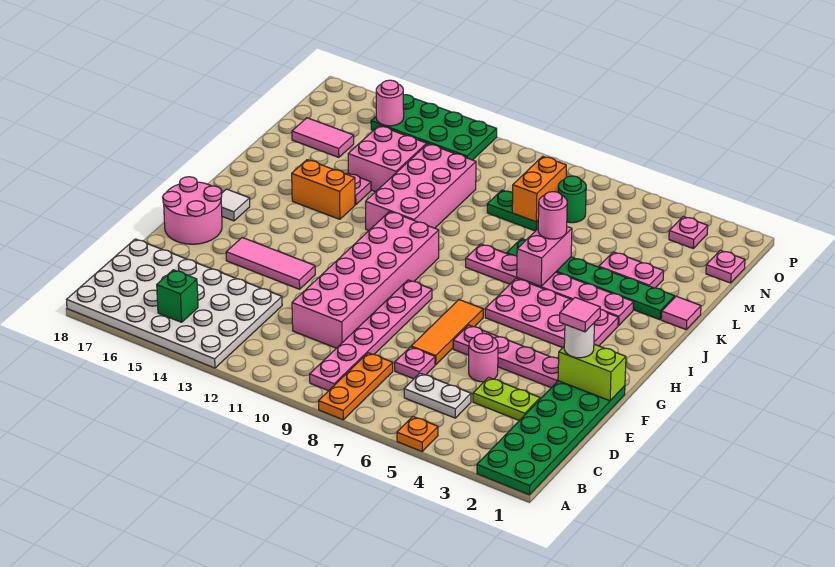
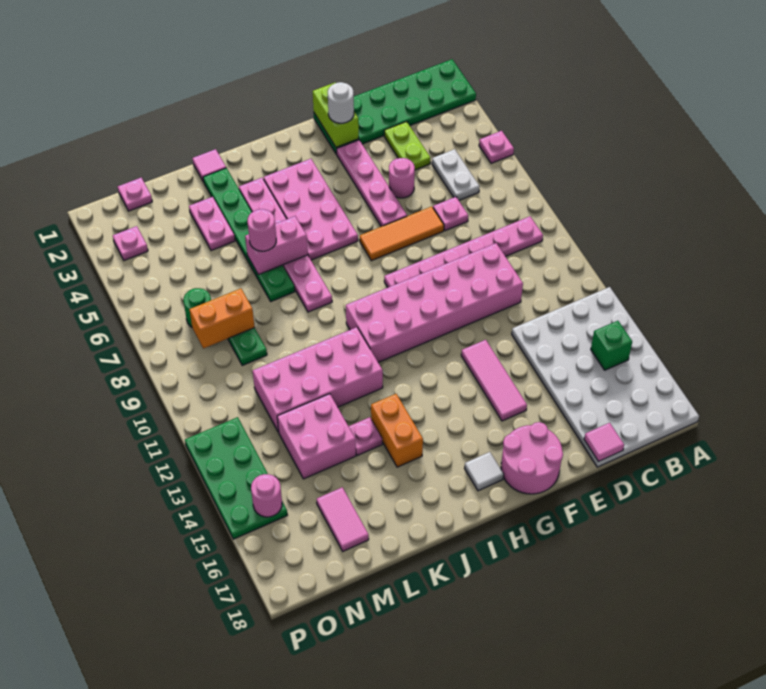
orange 1x1 plate [397,417,438,451] -> pink 1x1 plate [479,131,514,163]
orange 1x3 plate [319,353,393,420] -> none
pink 1x1 tile [560,298,601,332] -> pink 1x1 tile moved to [584,423,624,462]

